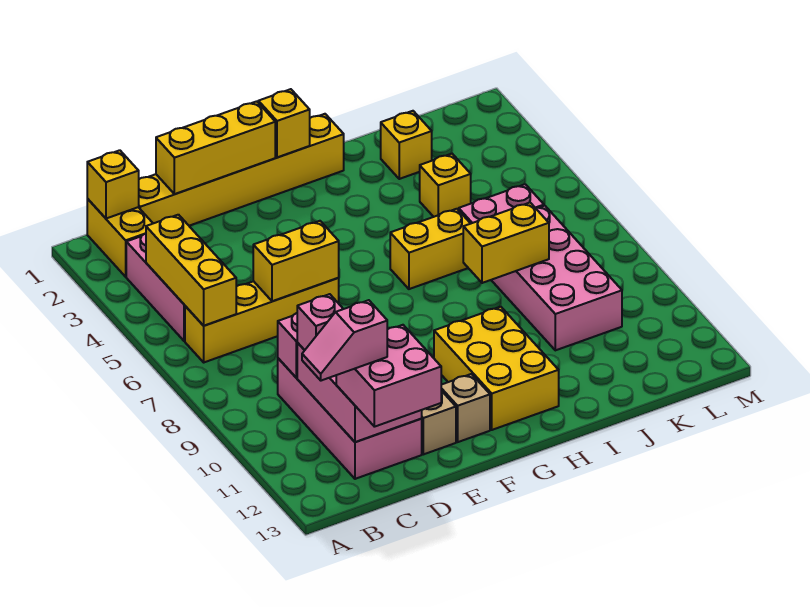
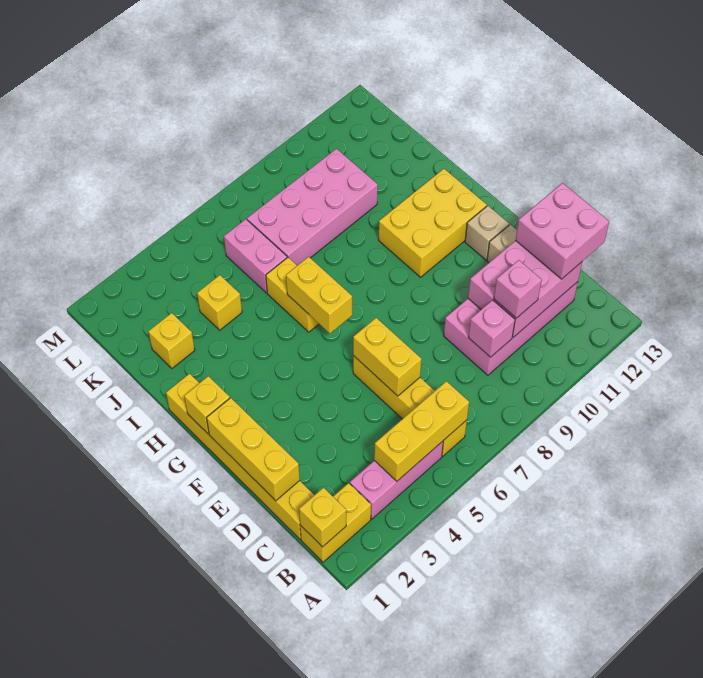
pink 1x2 slope [302,300,387,381] -> none
yellow 1x2 brick [463,203,549,283] -> yellow 1x2 brick moved to [286,257,352,333]

